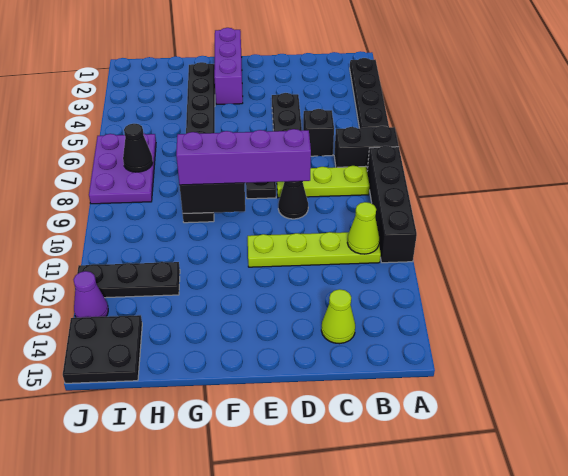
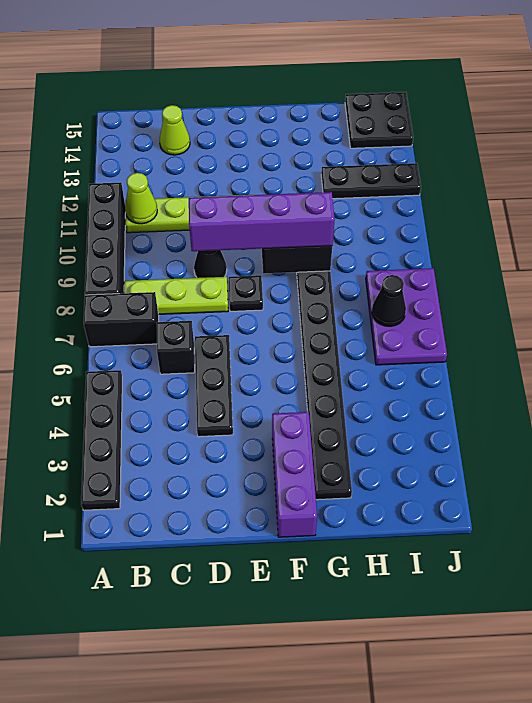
purple 1x1 cone [73,271,108,318] -> none

